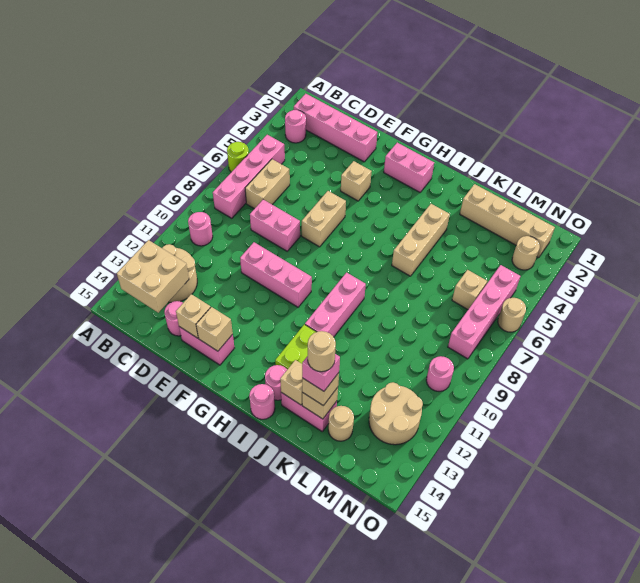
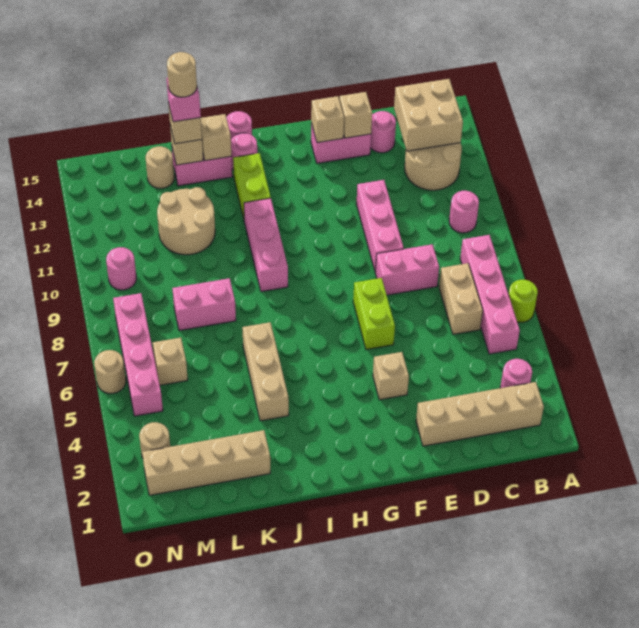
pink 1x4 brick [294,94,377,162] -> tan 1x4 brick [416,382,544,446]
pink 1x3 brick [240,242,312,307] -> pink 1x3 brick turned to [357,180,404,272]
tan 1x2 brick [302,191,346,247] -> lime 1x2 brick [353,278,395,350]
pink 1x2 brick [384,143,434,192] -> pink 1x2 brick moved to [172,278,236,331]
tan 2x2 round brick [369,382,423,445] -> tan 2x2 round brick moved to [157,187,215,255]

